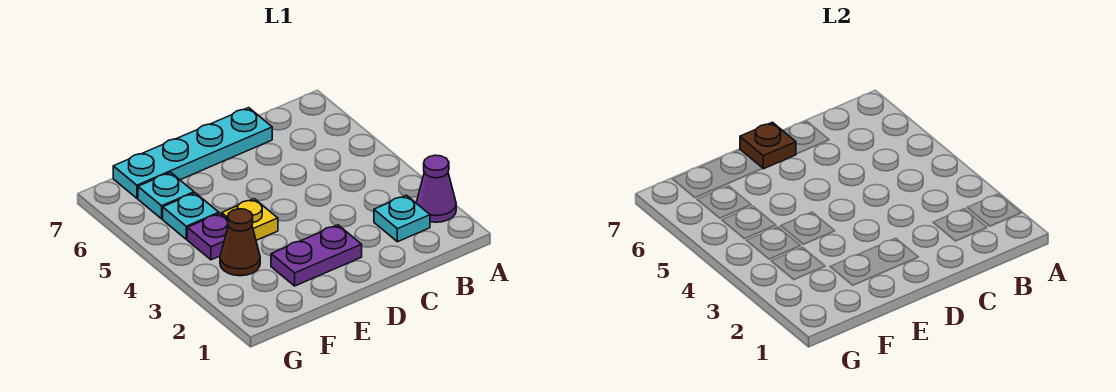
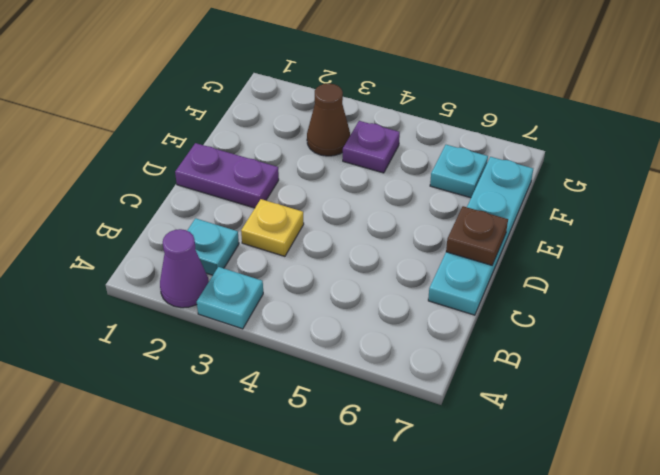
purple 1x2 plate [271,225,362,286] -> purple 1x2 plate turned to [175,143,279,208]
yellow 1x1 plate [222,199,278,240] -> yellow 1x1 plate moved to [241,199,304,256]
cyan 1x1 plate [163,193,219,239] -> cyan 1x1 plate moved to [197,267,263,329]

